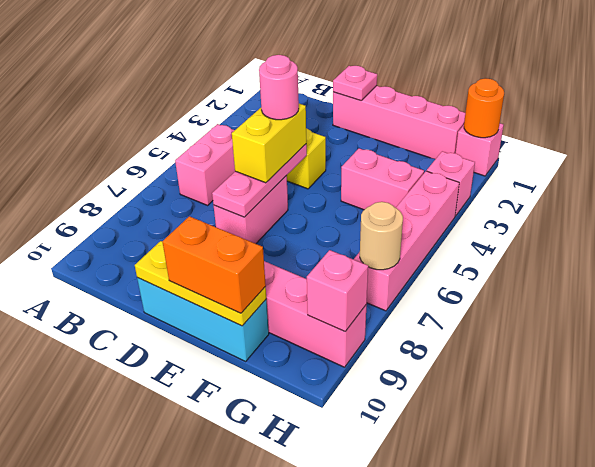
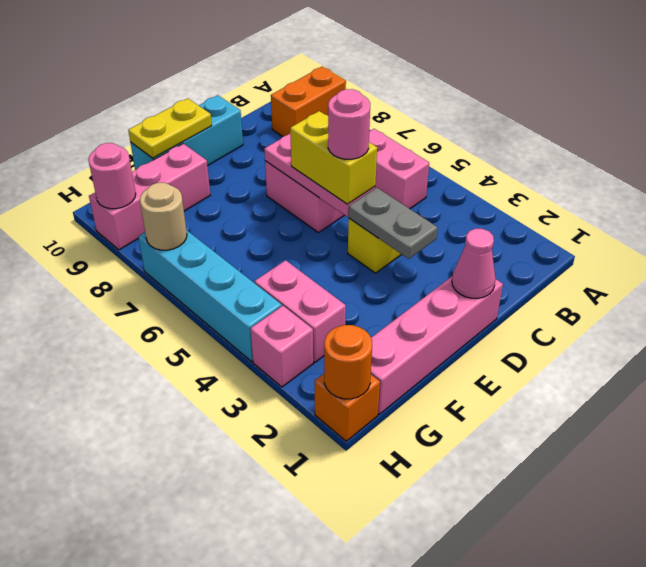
pink 1x1 plate [333,66,377,101] -> pink 1x1 cone [452,229,495,298]
none -> grey 1x2 plate [349,188,438,259]
yellow 1x3 plate [135,241,266,326] -> yellow 1x2 plate [128,98,212,158]
orange 1x2 brick [162,216,266,313] -> orange 1x2 brick moved to [271,67,346,136]
pink 1x2 brick [341,148,424,210] -> pink 1x2 brick turned to [255,260,346,362]
pink 1x1 brick [456,123,504,176] -> orange 1x1 brick [315,374,380,441]
pink 1x4 brick [354,171,459,311] -> cyan 1x4 brick [138,230,282,362]
pink 1x1 brick [307,250,368,331] -> pink 1x1 round brick [88,143,136,209]

